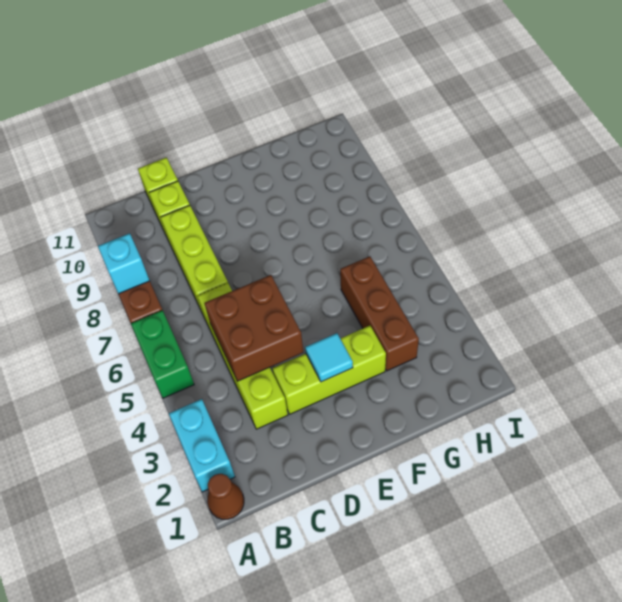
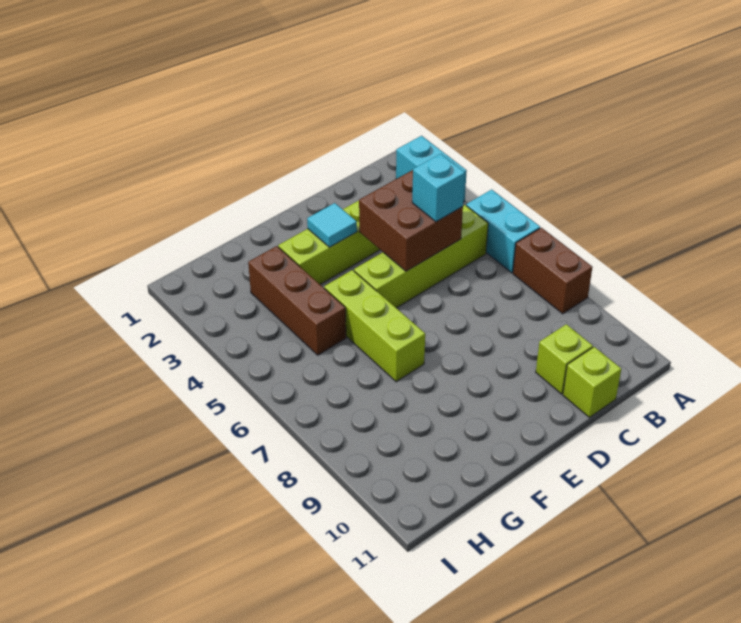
brown 1x1 cone [207,474,244,519] -> none
green 1x2 brick [131,310,194,398] -> cyan 1x2 brick [466,190,540,273]
cyan 1x1 brick [98,233,150,294] -> cyan 1x1 brick moved to [412,154,465,222]
lime 1x4 brick [197,283,288,429] -> lime 1x4 brick turned to [354,205,488,308]
lime 1x3 brick [160,205,228,311] -> lime 1x3 brick moved to [324,270,425,382]

